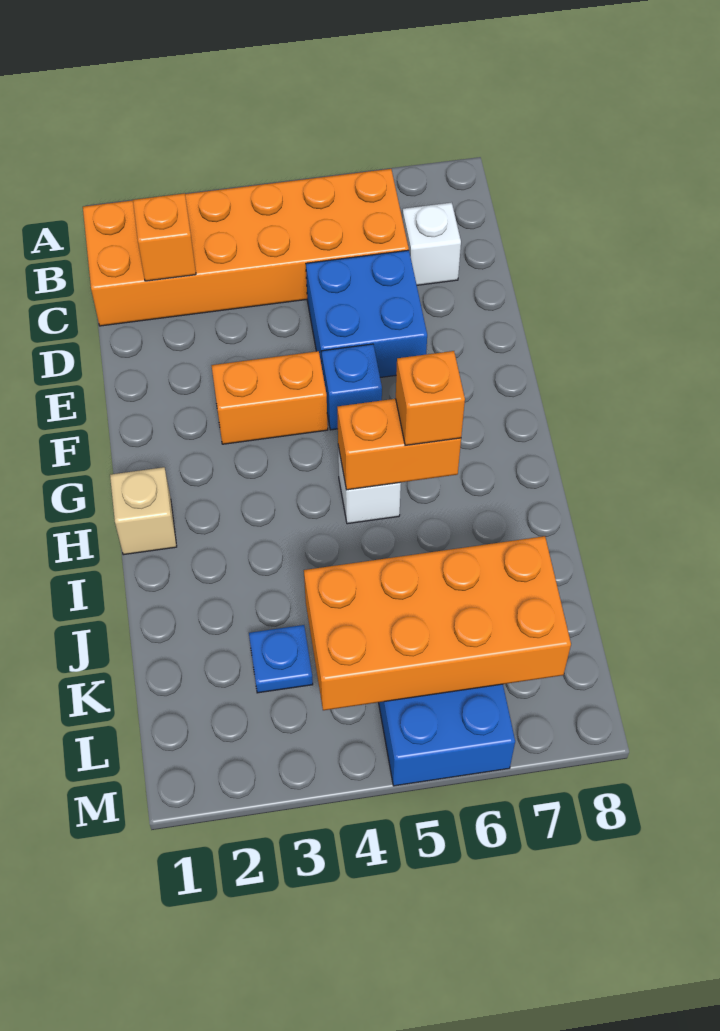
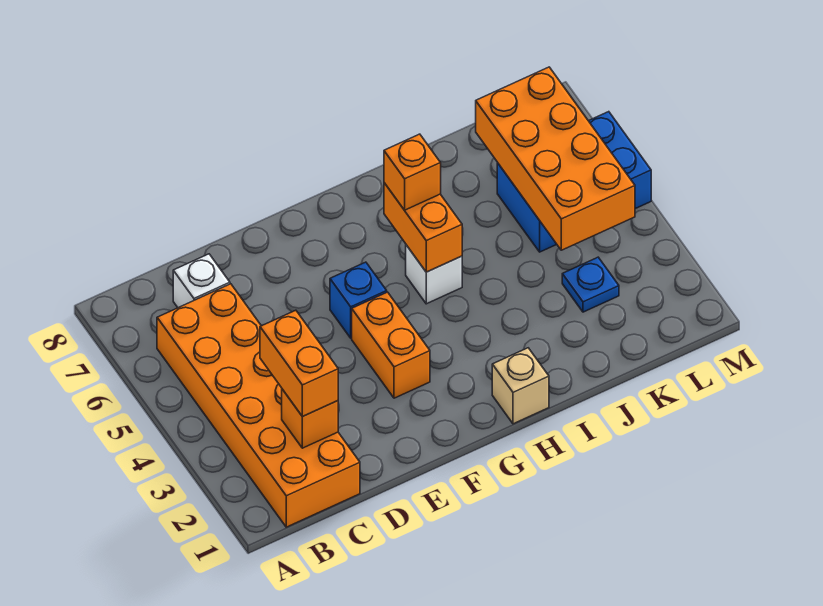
none -> orange 1x2 brick [260,310,338,417]
blue 2x2 brick [306,250,427,377] -> none

